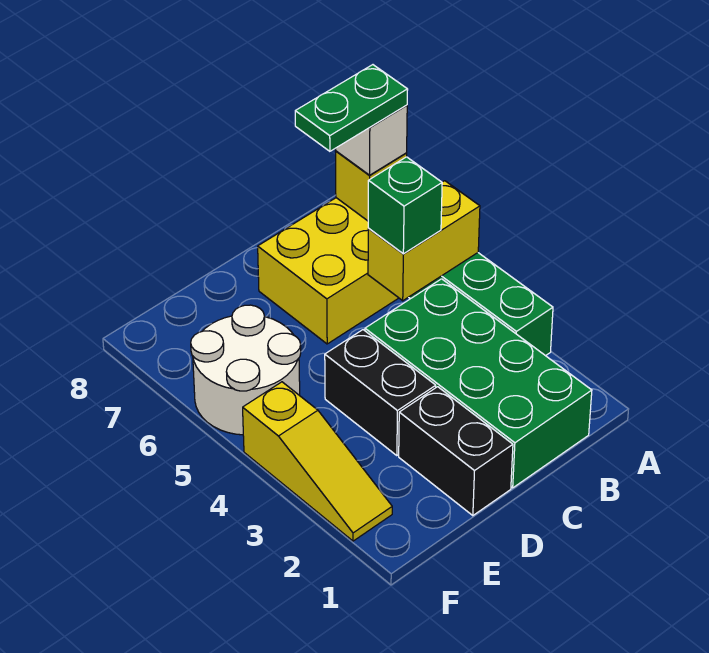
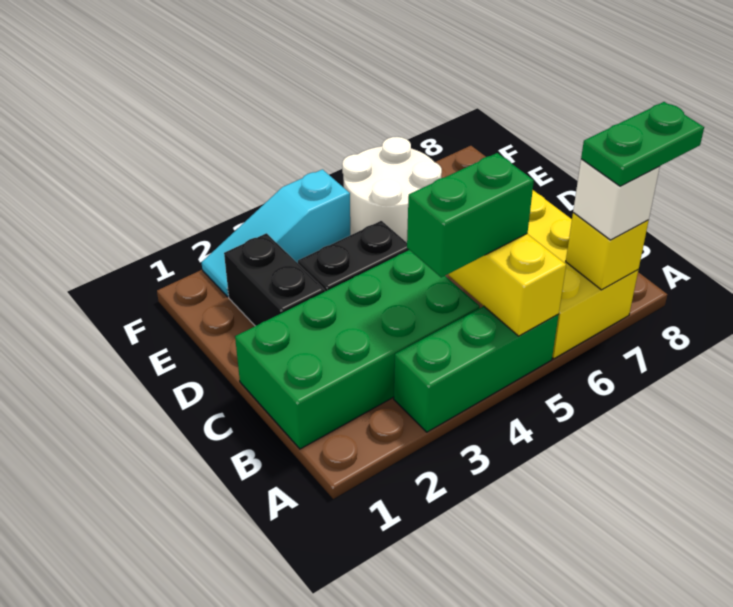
green 1x2 plate [295,65,408,151] -> green 1x2 plate turned to [581,102,704,186]
green 1x1 brick [368,157,442,254] -> green 1x2 brick [407,153,534,277]
black 1x2 brick [399,387,513,516] -> black 1x2 brick turned to [224,233,325,326]
yellow 1x3 slope [243,382,392,541] -> cyan 1x3 slope [202,169,350,297]

